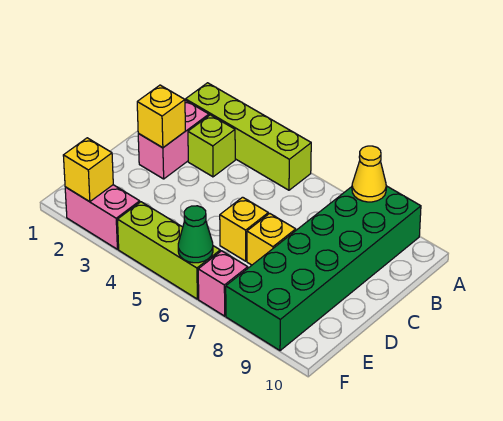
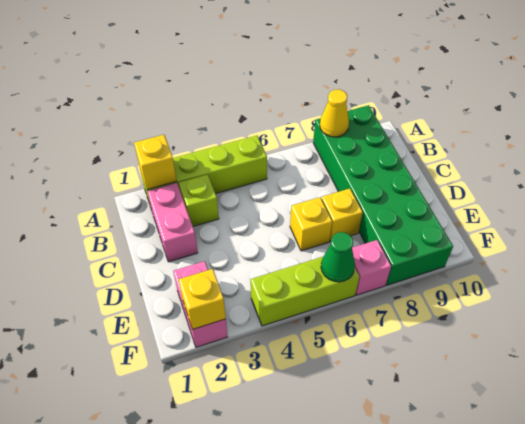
yellow 1x1 brick [137,85,185,148] -> yellow 1x1 brick moved to [134,135,177,190]
pink 1x2 brick [65,185,140,249] -> pink 1x2 brick turned to [173,261,227,347]

